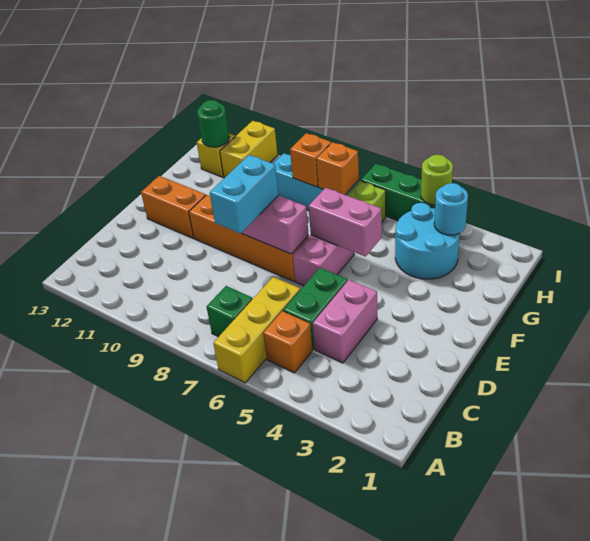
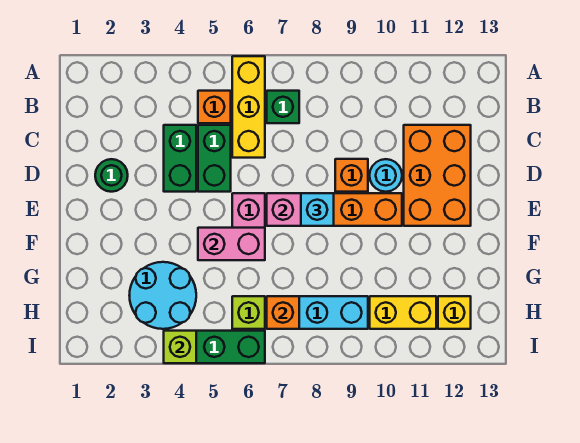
pink 1x2 brick [313,280,377,363] -> green 1x2 brick [164,125,196,192]
cyan 1x2 brick [210,155,278,234] -> cyan 1x1 brick [301,193,334,226]
orange 1x2 brick [141,176,206,238] -> orange 2x3 brick [404,125,471,226]
cyan 1x1 round brick [434,183,468,235] -> cyan 1x1 round brick moved to [370,159,402,192]
orange 1x1 brick [290,133,331,187] -> orange 1x1 brick moved to [335,159,368,192]
yellow 1x2 brick [220,121,278,178] -> yellow 1x2 brick turned to [370,296,436,329]
green 1x1 round brick [197,100,229,147] -> green 1x1 round brick moved to [95,159,128,192]
lime 1x1 round brick [421,155,453,205] -> lime 1x1 brick [164,331,196,363]

